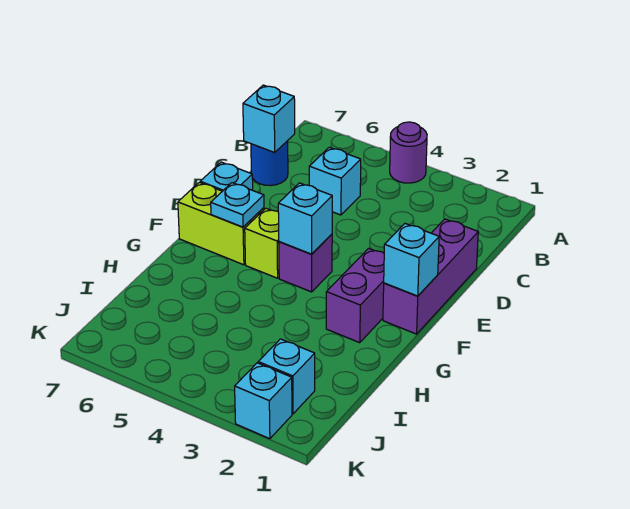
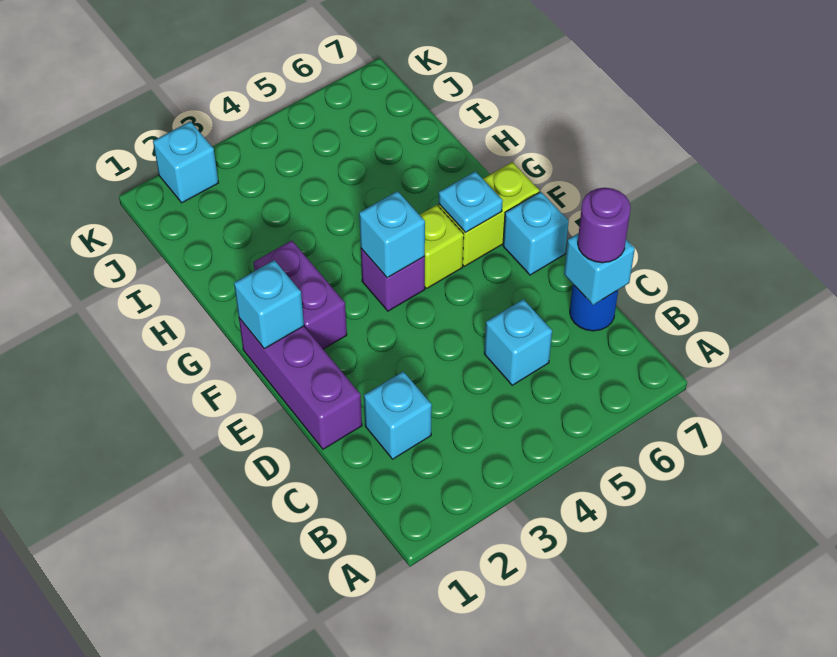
purple 1x1 round brick [390,122,427,183] -> purple 1x1 round brick moved to [578,188,631,263]
cyan 1x1 brick [258,339,315,414] -> cyan 1x1 brick moved to [364,371,432,459]

